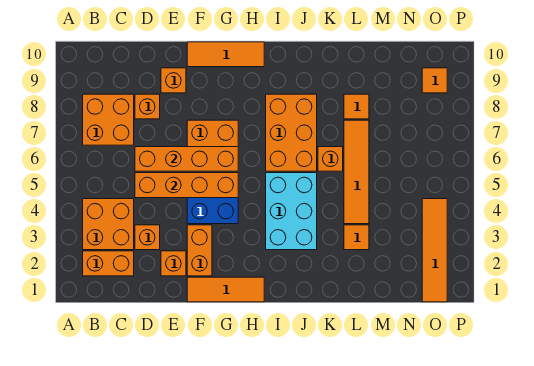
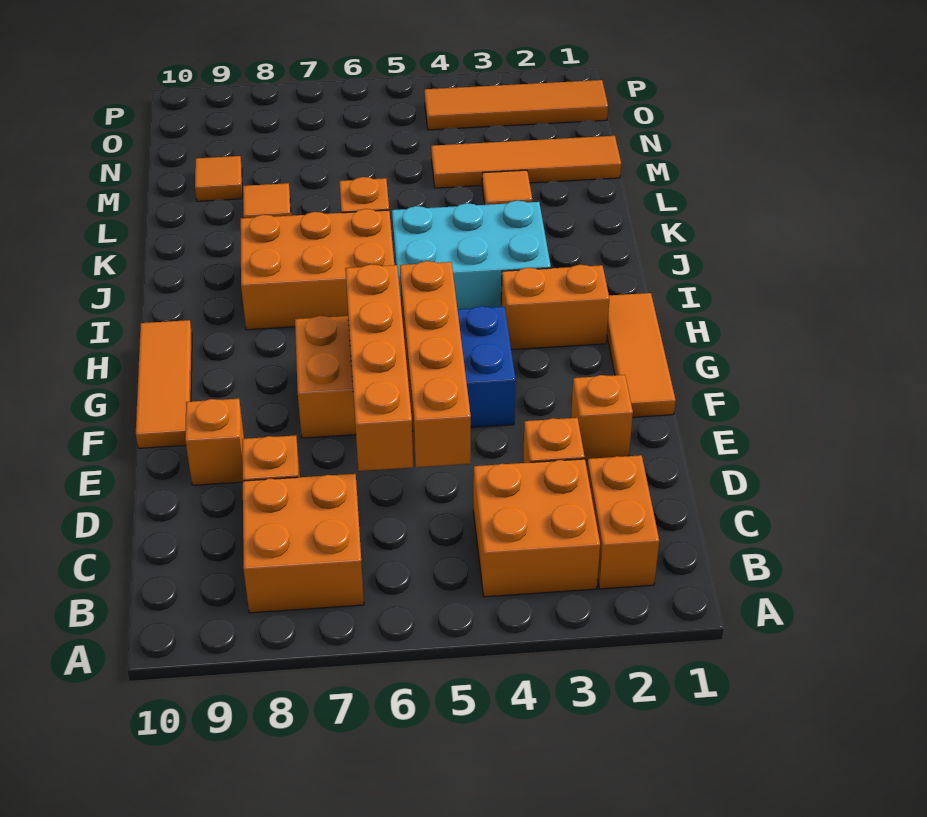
orange 1x2 brick [187,225,212,276] -> orange 1x2 brick moved to [501,265,609,350]
orange 1x4 tile [344,120,369,224] -> orange 1x4 tile moved to [431,136,621,188]
orange 1x1 tile [422,68,447,93] -> orange 1x1 tile moved to [195,156,242,201]

